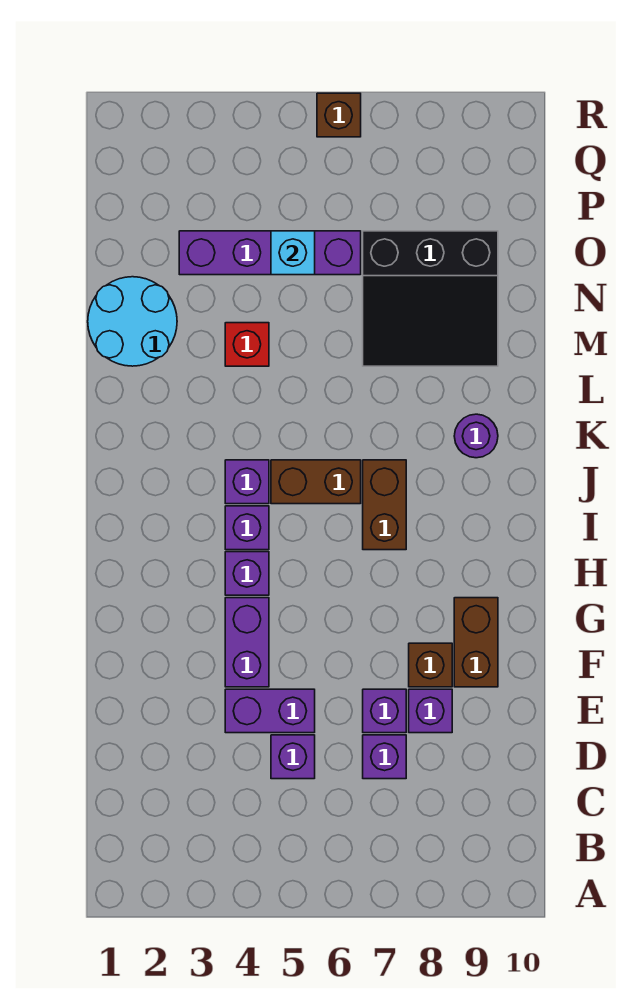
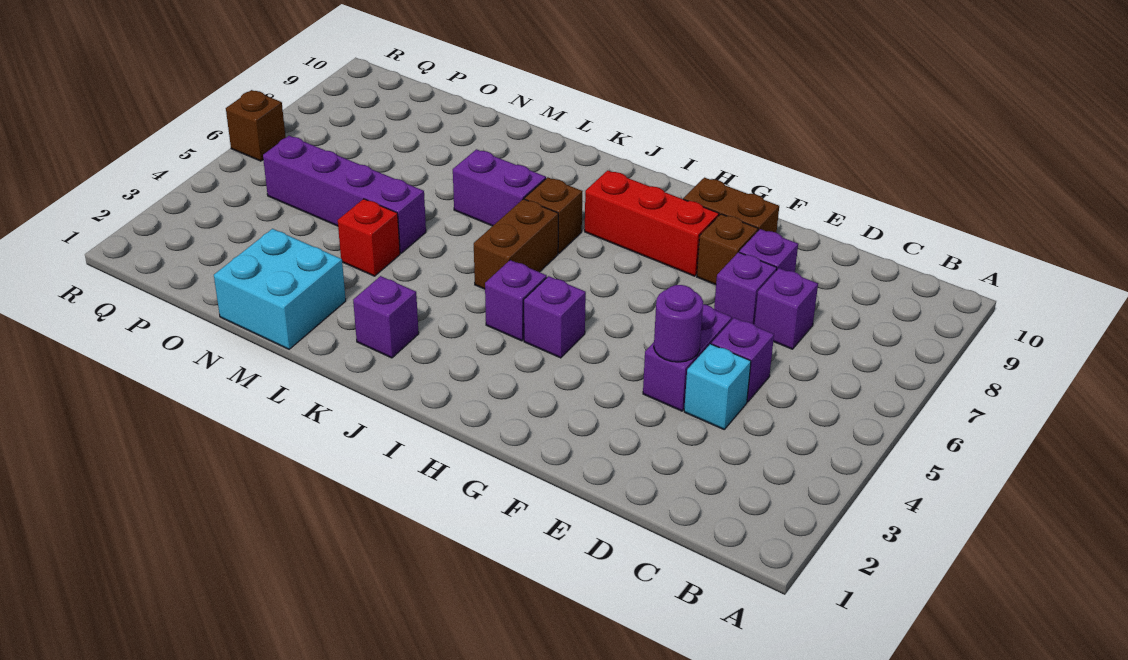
purple 1x2 brick [225,598,269,687] -> purple 1x2 brick moved to [453,149,546,226]
none -> red 1x3 brick [585,170,719,276]
brown 1x2 brick [363,460,406,550] -> brown 1x1 brick [524,177,583,253]
purple 1x1 brick [225,460,269,504] -> purple 1x1 brick moved to [353,276,419,358]
purple 1x1 round brick [454,414,498,458] -> purple 1x1 round brick moved to [654,285,703,362]
cyan 2x2 round brick [88,277,177,366] -> cyan 2x2 brick [214,229,346,349]
black 3x3 slope [363,231,498,366] -> none
purple 1x4 brick [179,231,361,275] -> purple 1x4 brick turned to [263,136,426,253]
cyan 1x1 brick [271,231,315,275] -> cyan 1x1 brick moved to [684,344,751,429]

